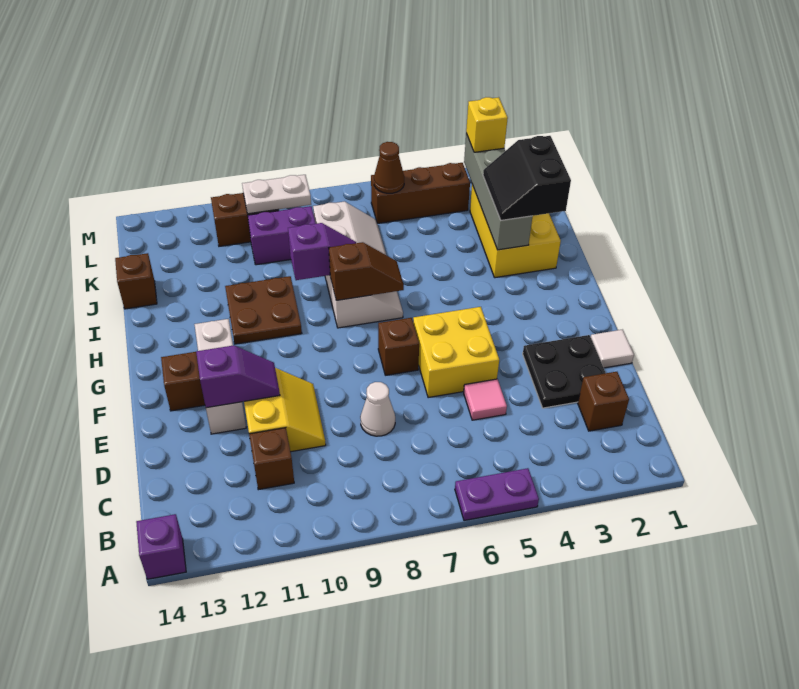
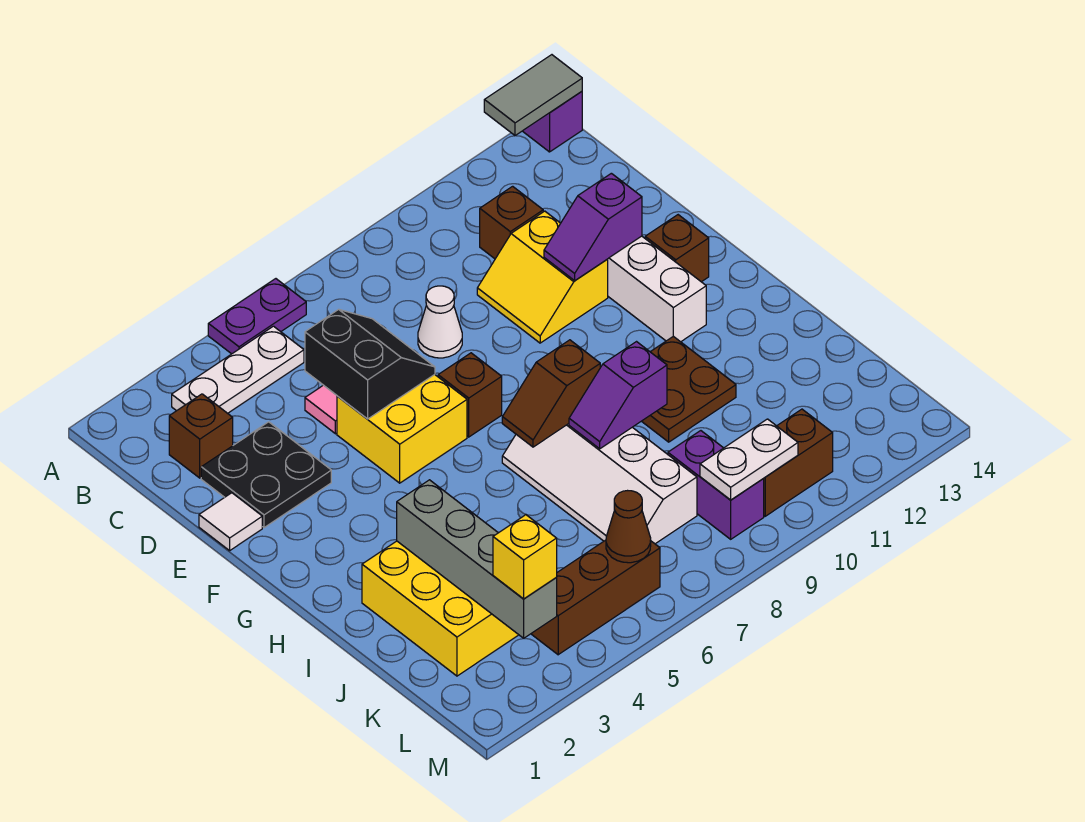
none -> grey 1x2 tile [484,55,582,136]
none -> white 1x3 plate [172,326,304,413]
black 2x2 slope [483,136,571,220] -> black 2x2 slope moved to [305,309,435,419]
brown 1x1 brick [115,253,157,309] -> none
purple 1x2 brick [248,206,316,265] -> purple 1x2 brick turned to [668,431,764,539]

